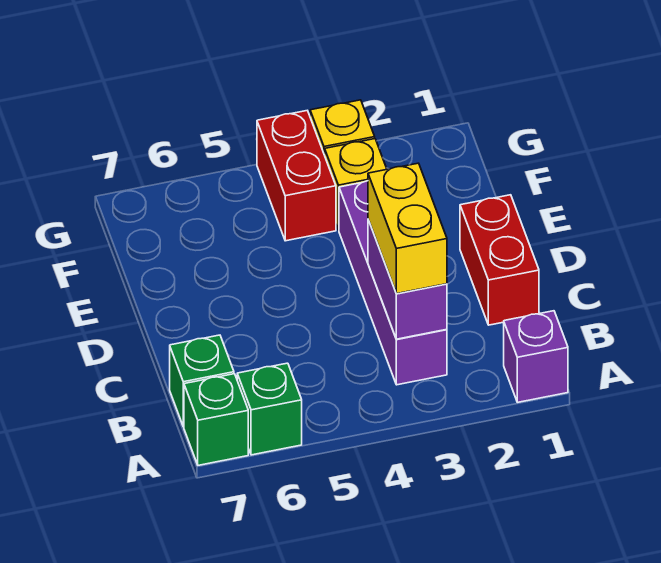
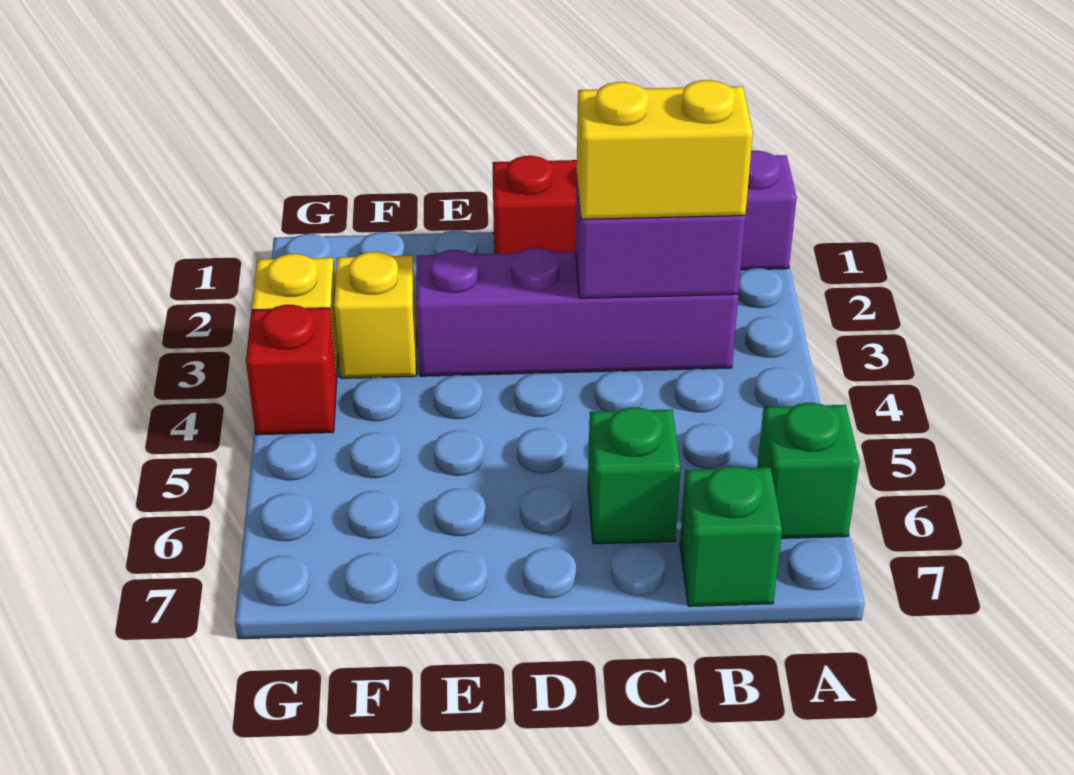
green 1x1 brick [184,374,248,465] -> green 1x1 brick moved to [588,407,680,544]
red 1x2 brick [257,111,336,241] -> red 1x1 brick [246,305,337,435]

